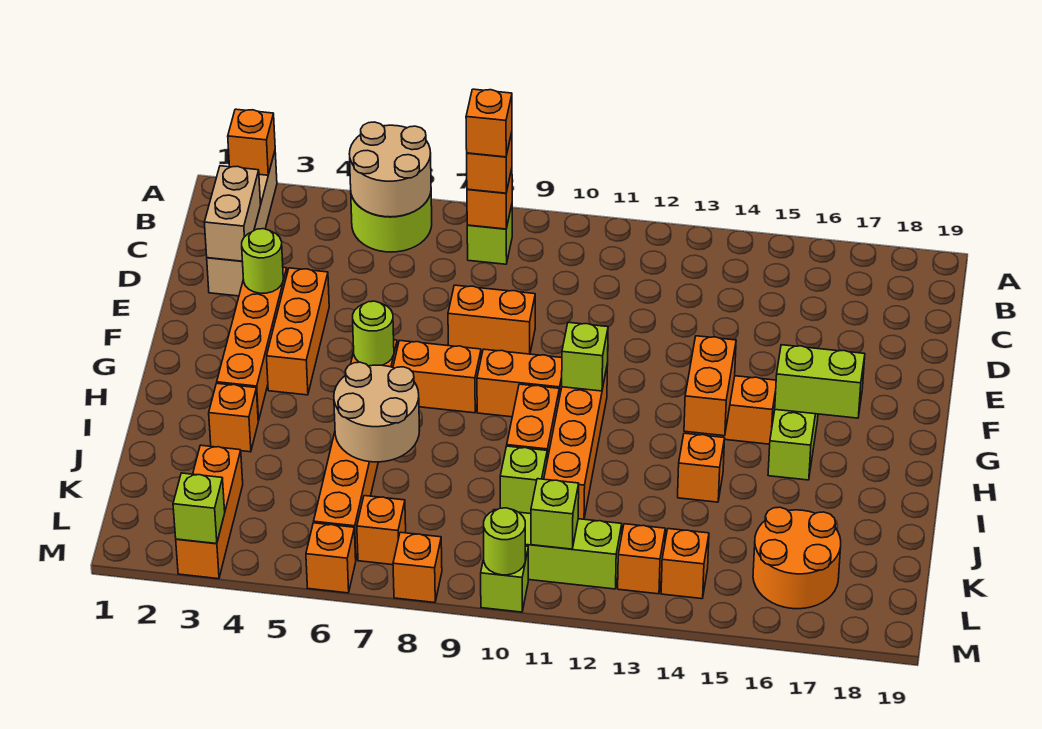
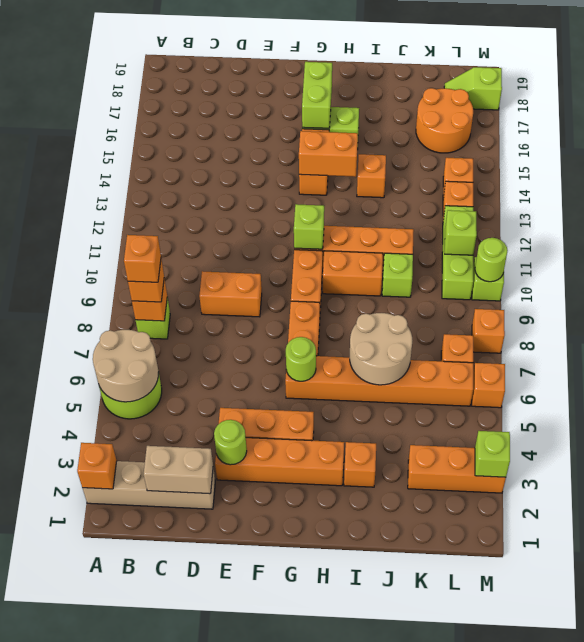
orange 1x2 brick [448,285,535,354] -> orange 1x2 brick turned to [199,271,262,317]
none -> lime 1x2 slope [444,67,502,110]

